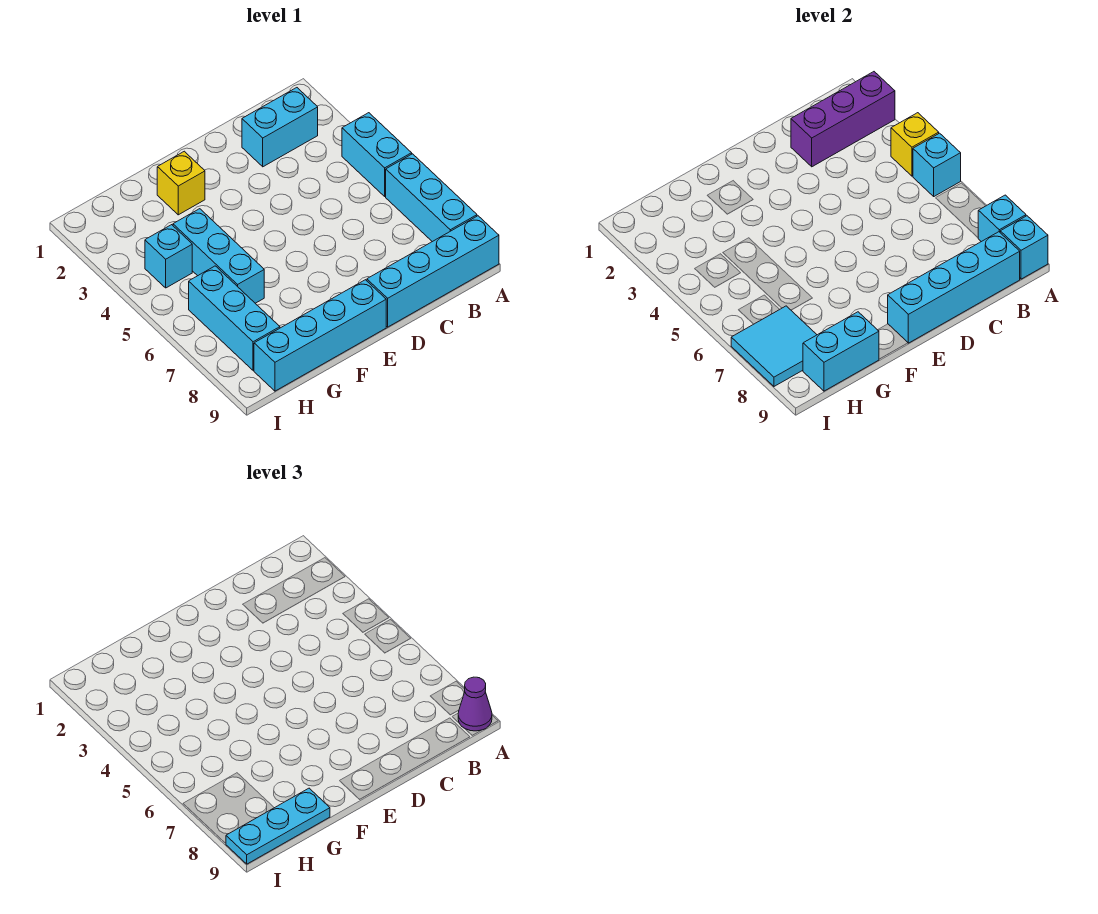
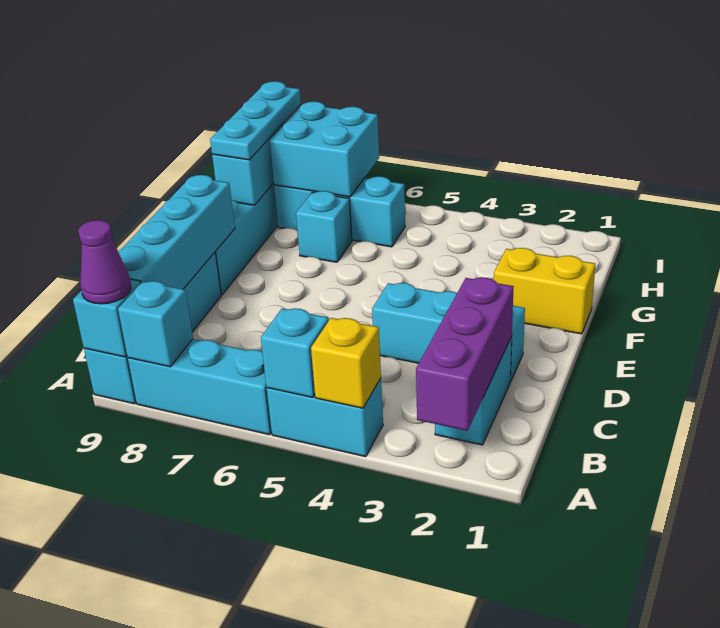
yellow 1x1 brick [157,151,205,215] -> yellow 1x2 brick [494,248,595,334]
cyan 1x3 brick [173,209,264,303] -> cyan 1x3 brick moved to [372,283,525,382]
cyan 1x1 brick [145,225,192,288] -> cyan 1x1 brick moved to [296,191,352,262]
cyan 2x2 tile [731,306,817,386] -> cyan 2x2 brick [270,102,379,197]

